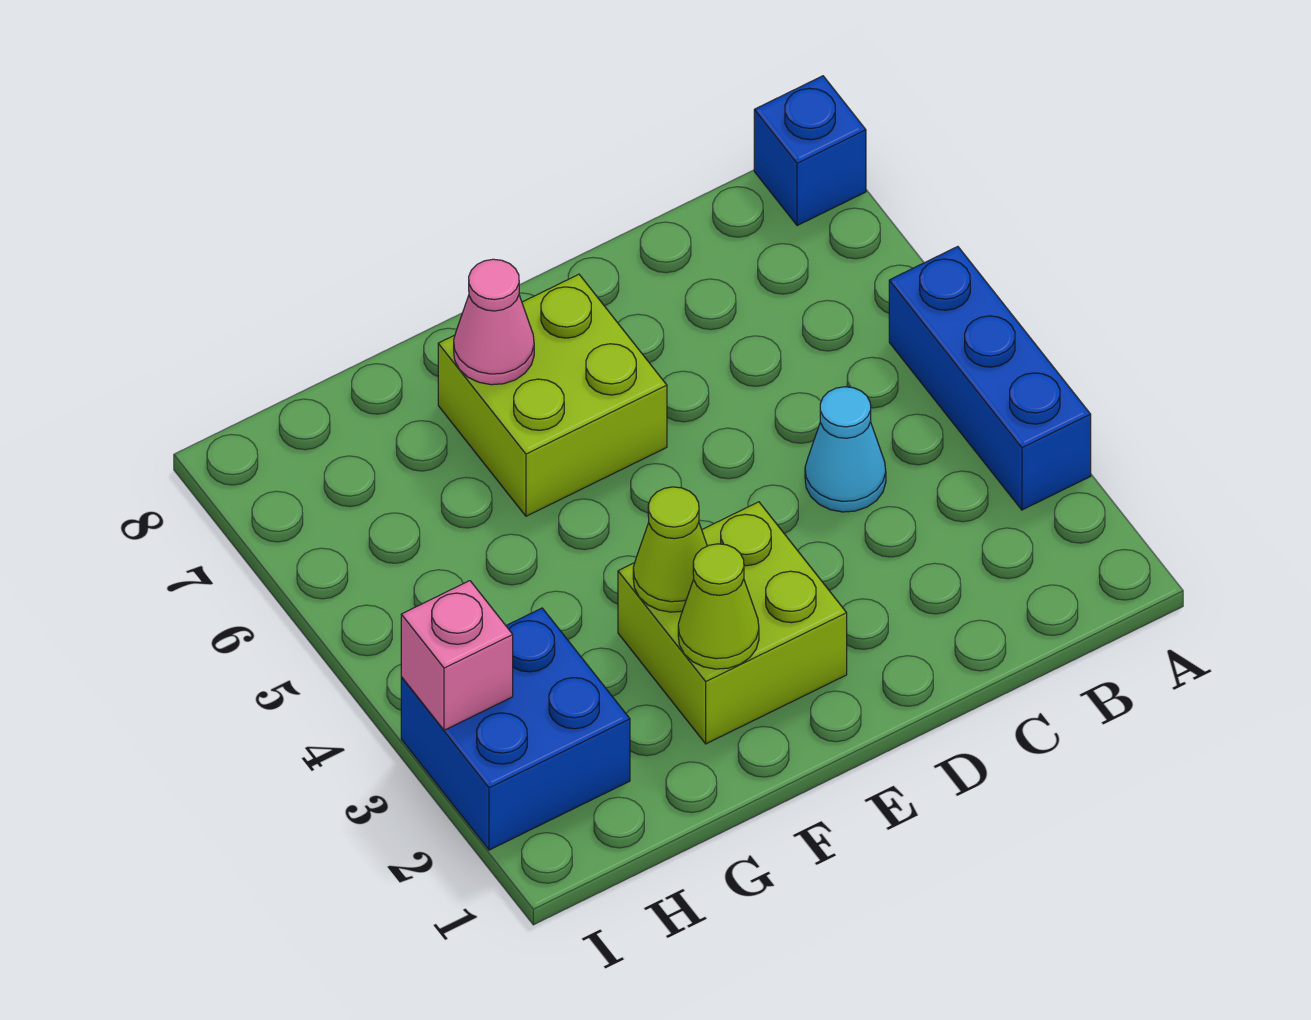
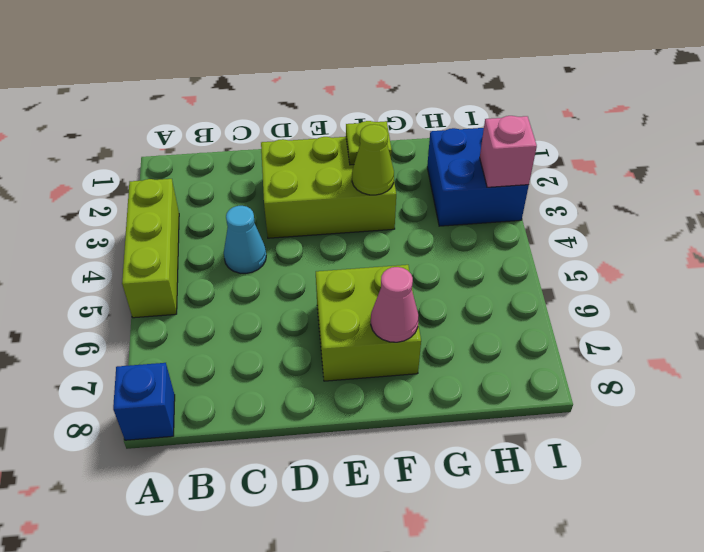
blue 1x3 brick [889,247,1091,510] -> lime 1x3 brick [122,179,179,318]
lime 2x2 brick [618,502,847,744] -> lime 2x3 brick [261,137,396,238]
lime 1x1 cone [678,544,759,669] -> lime 1x1 plate [346,121,392,165]

